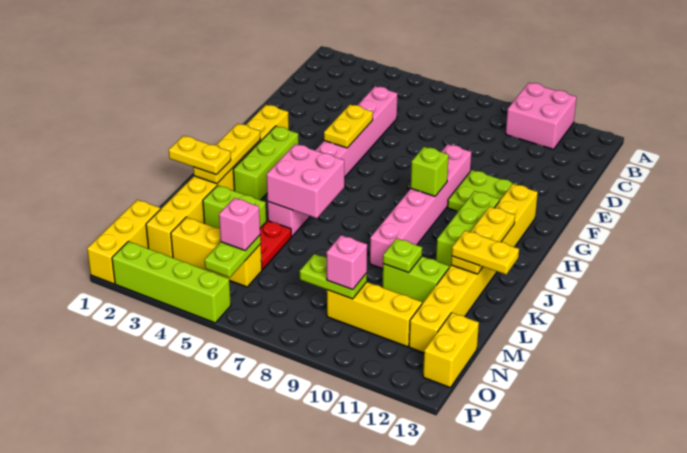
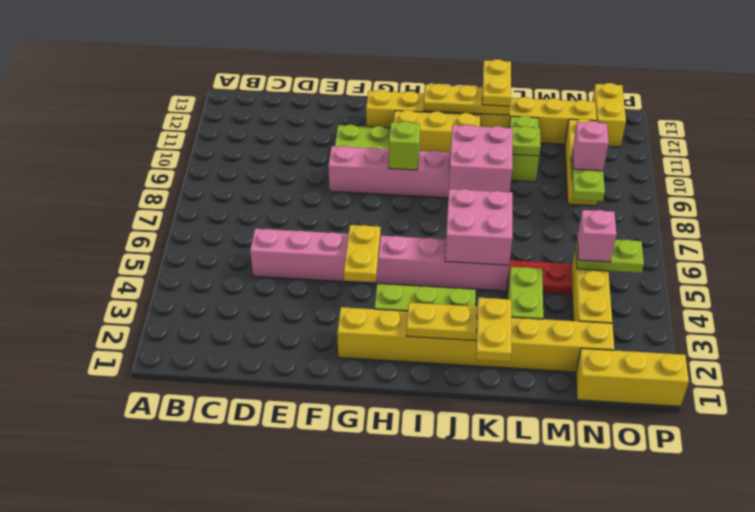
pink 2x2 brick [506,83,577,149] -> pink 2x2 brick moved to [449,125,513,192]
yellow 1x2 plate [324,105,373,148] -> yellow 1x2 plate turned to [344,225,380,282]
lime 1x3 brick [436,191,499,268] -> yellow 1x3 brick [394,110,480,152]
yellow 1x2 brick [423,313,479,388] -> yellow 1x2 brick turned to [592,83,626,147]
lime 1x4 brick [112,241,231,323] -> none

